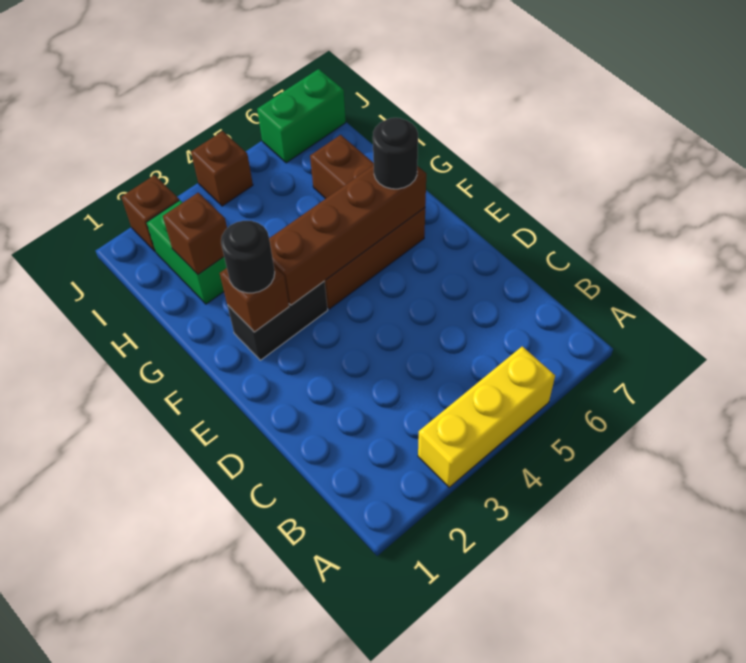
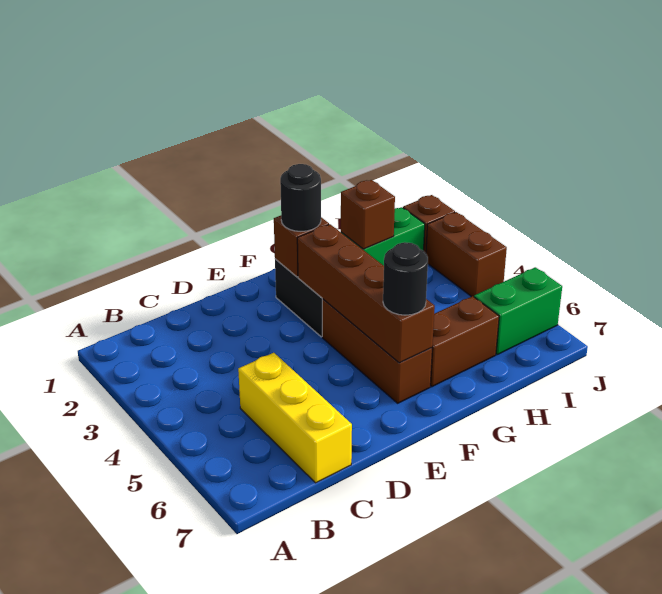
yellow 1x3 brick [418,346,555,487] -> yellow 1x3 brick moved to [238,353,352,483]
brown 1x1 brick [191,131,253,206] -> brown 1x2 brick [426,212,507,297]
green 1x2 brick [257,69,346,163] -> green 1x2 brick turned to [474,267,562,354]

